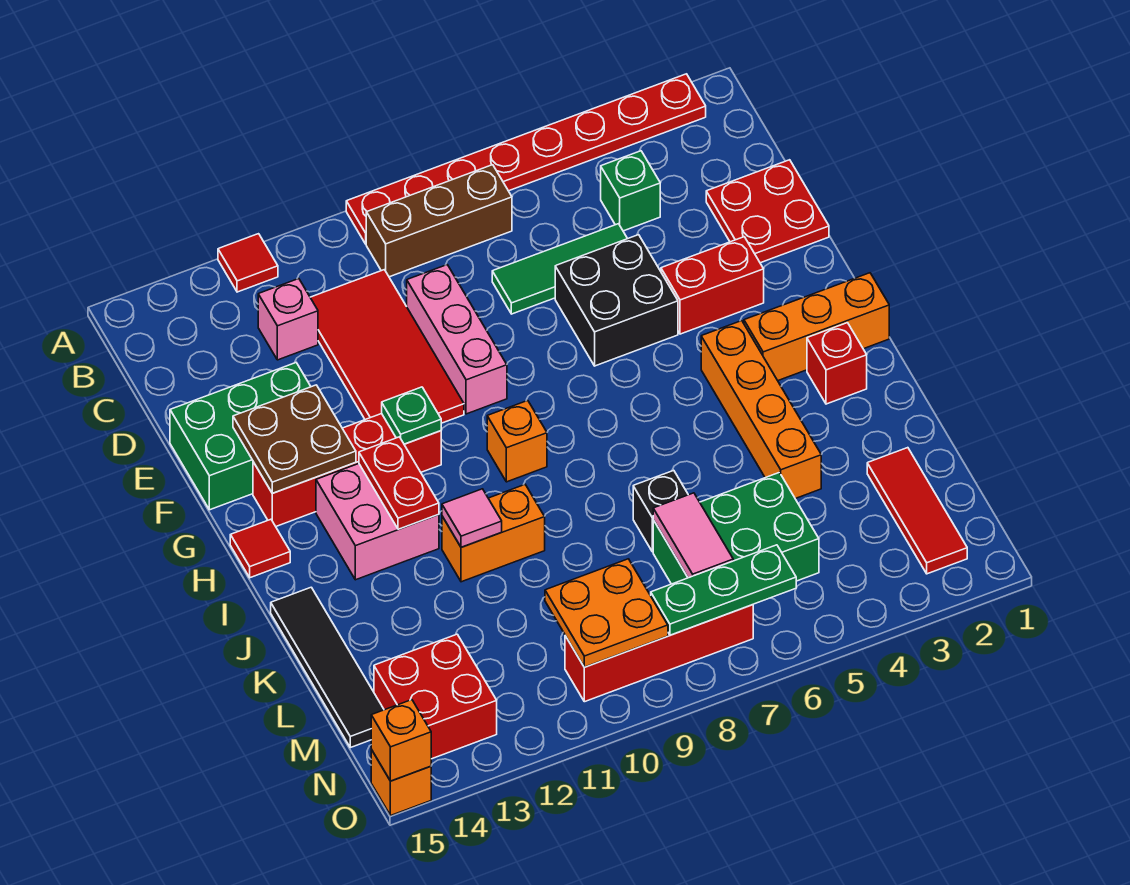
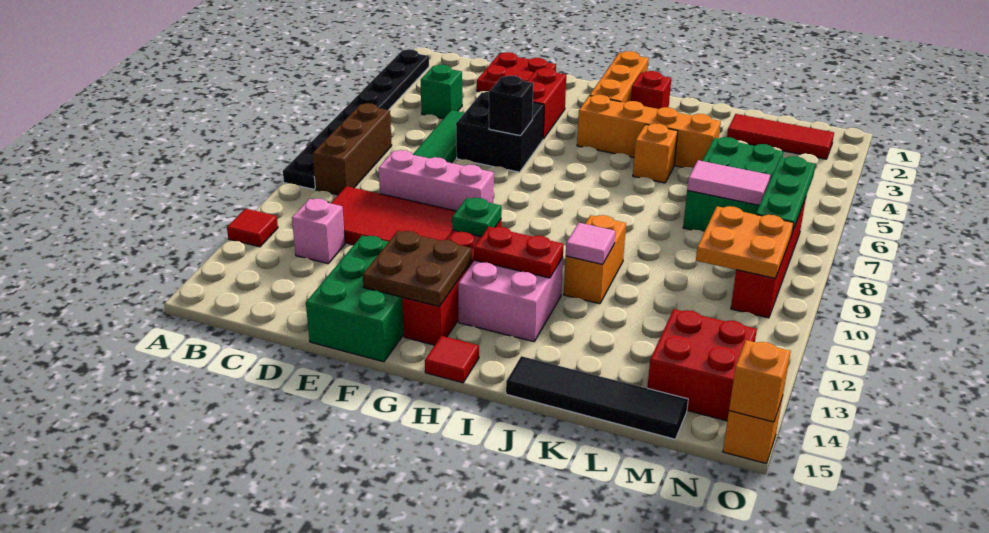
red 1x8 plate [346,74,706,244] -> black 1x8 plate [283,49,429,189]
orange 1x1 brick [487,401,547,482] -> orange 1x1 brick moved to [633,123,678,183]
black 1x1 brick [633,470,688,552] -> black 1x1 brick moved to [489,76,533,136]

